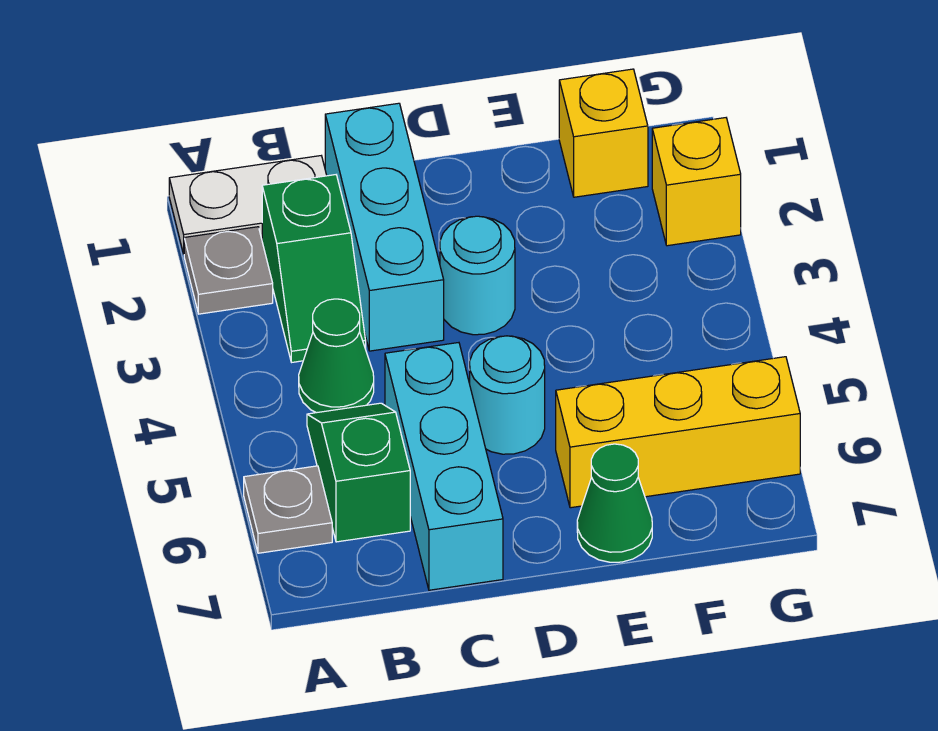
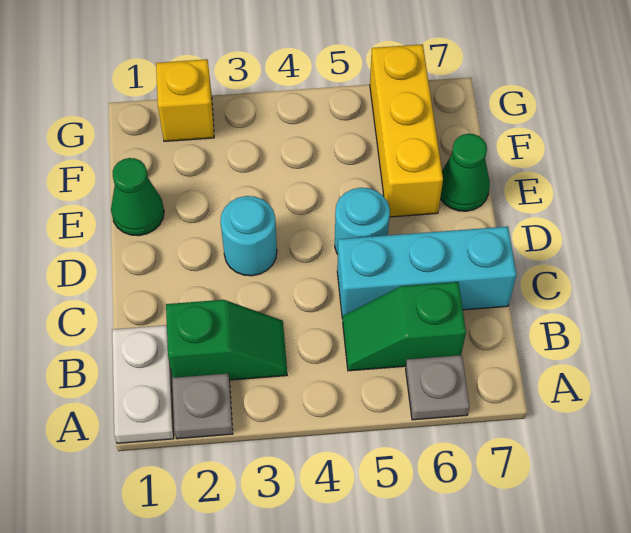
green 1x1 cone [299,299,374,413] -> green 1x1 cone moved to [111,158,164,236]
cyan 1x3 brick [325,103,444,351] -> none
yellow 1x1 brick [559,69,648,197] -> none

